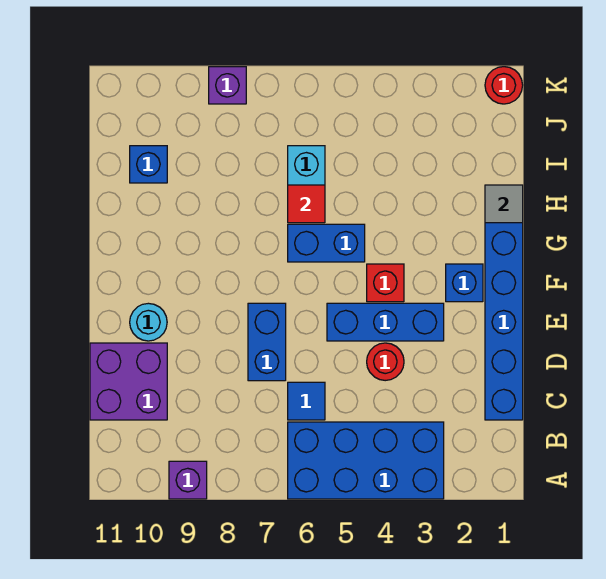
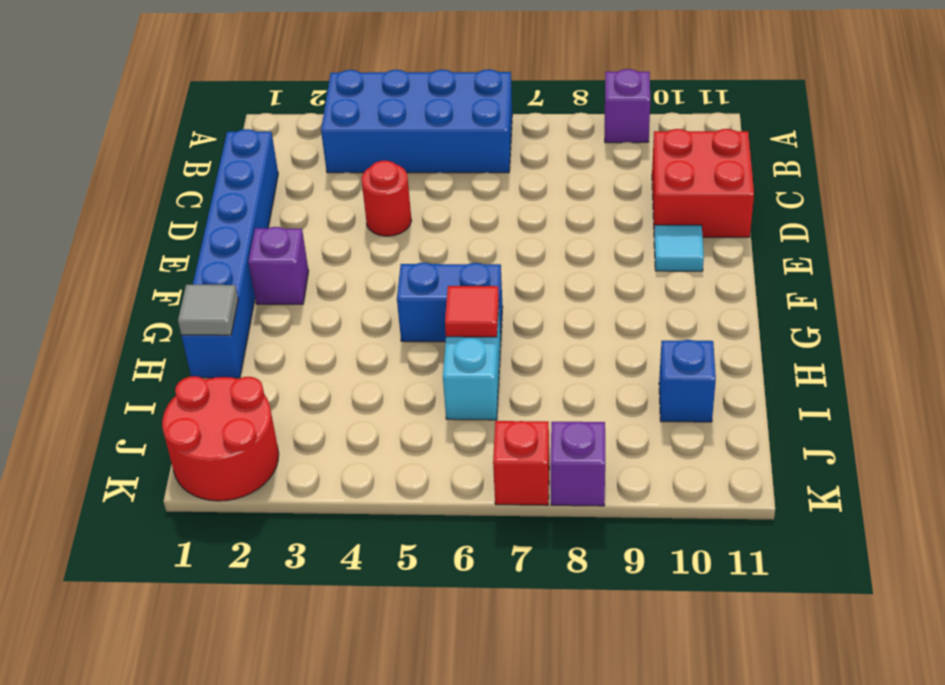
blue 1x1 tile [288,382,325,420] -> none
purple 2x2 brick [90,343,167,420] -> red 2x2 brick [652,129,754,237]
blue 1x2 brick [248,303,286,381] -> none
blue 1x3 brick [327,303,444,341] -> none
cyan 1x1 round brick [130,303,167,341] -> cyan 1x1 tile [654,225,704,271]
blue 1x1 brick [446,264,483,302] -> purple 1x1 brick [248,227,309,304]
red 1x1 brick [367,264,404,302] -> red 1x1 brick moved to [493,421,549,505]
red 1x1 round brick [485,67,523,104] -> red 2x2 round brick [162,376,279,501]

